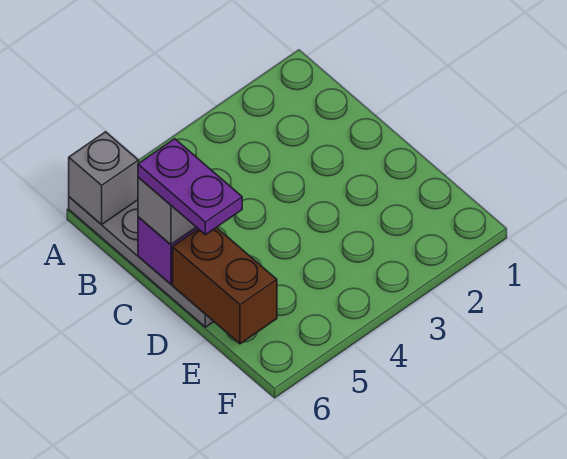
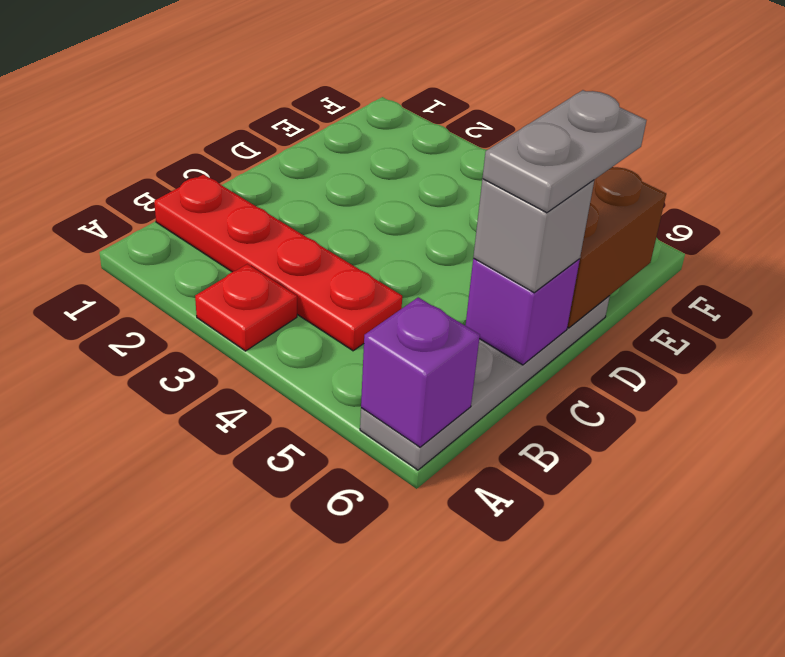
none -> red 1x1 plate [195,264,297,351]
grey 1x1 brick [69,132,139,225] -> purple 1x1 brick [361,297,480,447]
none -> red 1x4 plate [154,174,402,351]
purple 1x2 plate [138,139,242,235] -> grey 1x2 plate [483,90,647,213]

